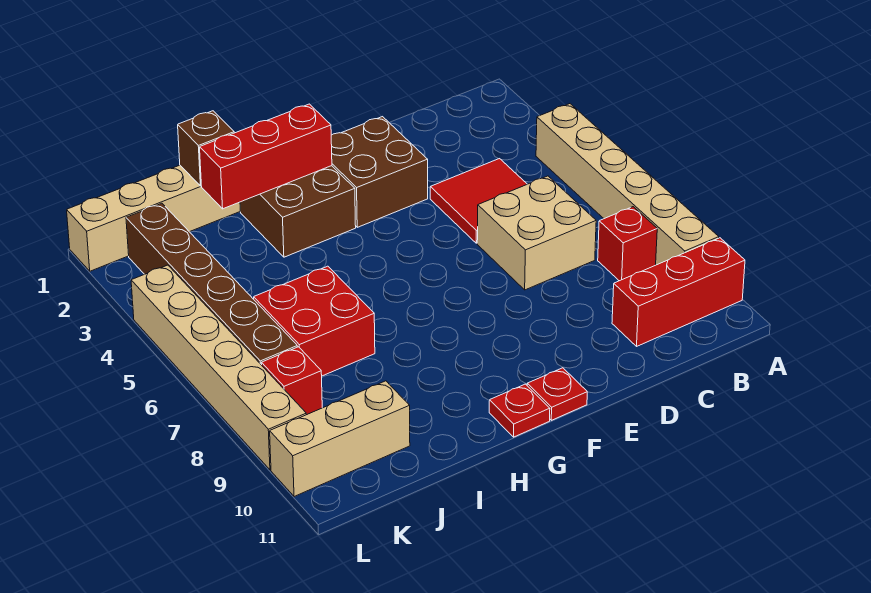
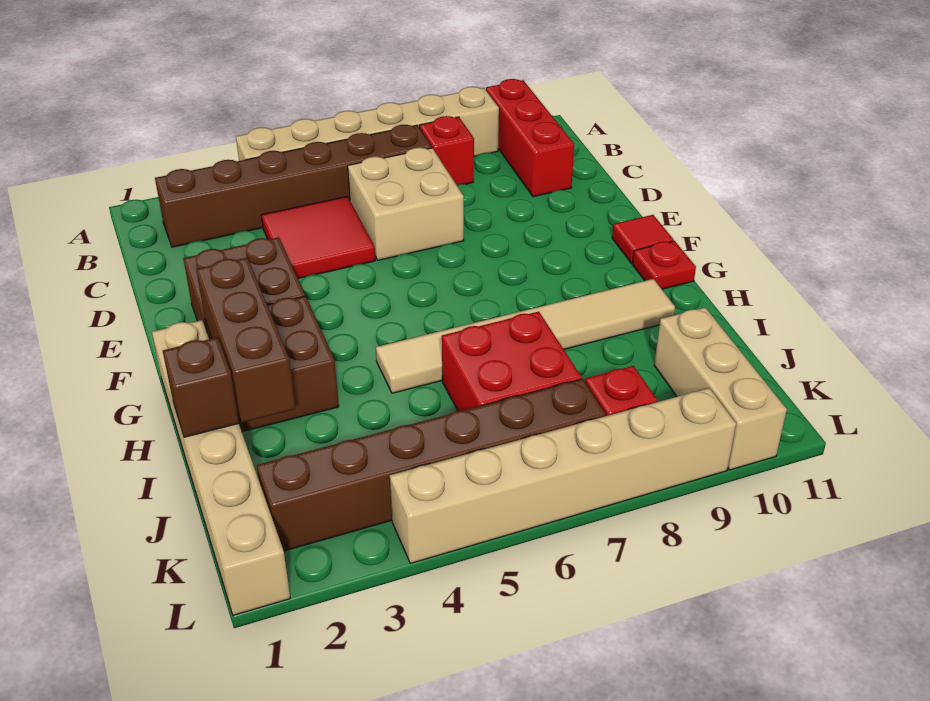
none -> brown 1x6 brick [155,125,432,247]
red 1x1 plate [527,368,587,420] -> red 1x1 tile [612,215,673,263]
red 1x3 brick [200,104,332,209] -> brown 1x3 brick [196,258,295,423]
none -> tan 1x6 tile [376,279,675,393]

